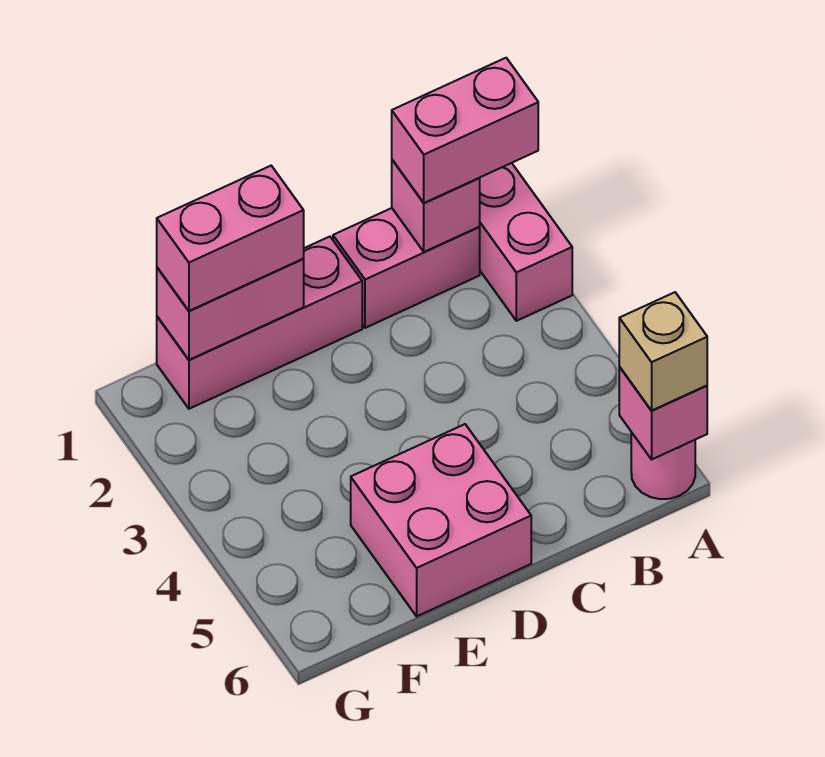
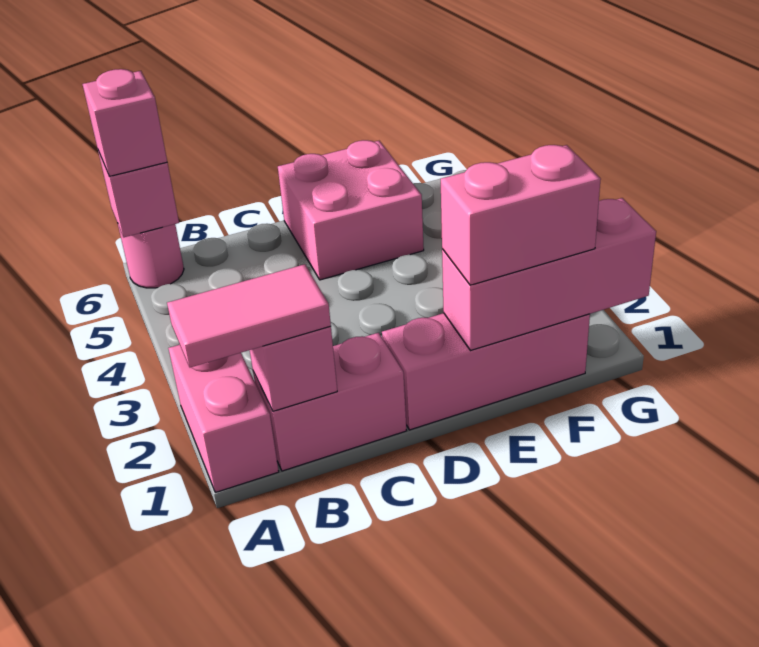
pink 1x2 brick [392,58,538,203] -> pink 1x2 tile [167,264,331,367]
tan 1x1 brick [619,292,707,411] -> pink 1x1 brick [83,69,167,176]
pink 1x2 brick [157,259,304,360] -> pink 1x3 brick [442,198,656,351]

